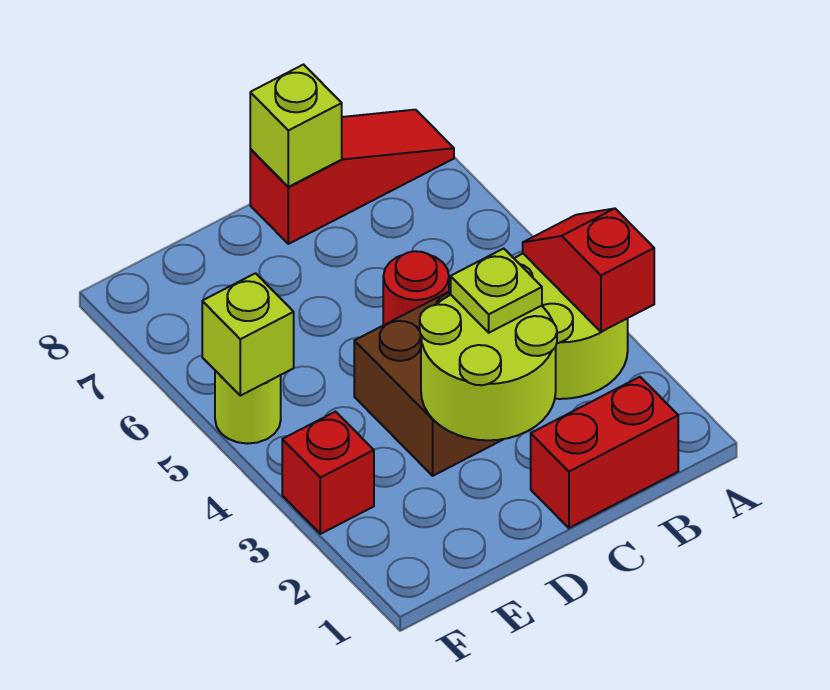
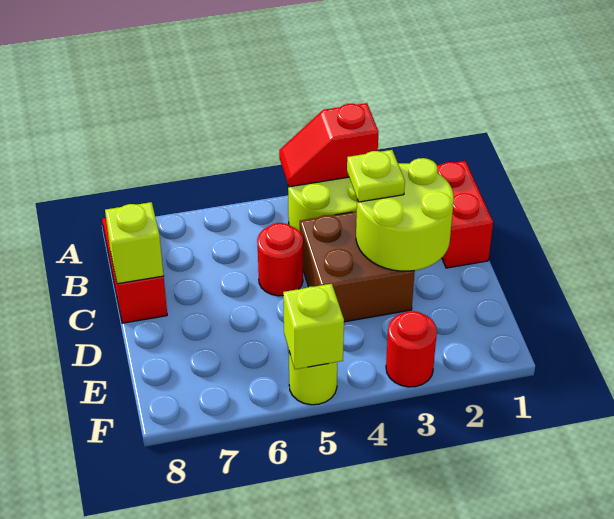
red 1x1 brick [282,412,374,534] -> red 1x1 round brick [386,311,437,387]

